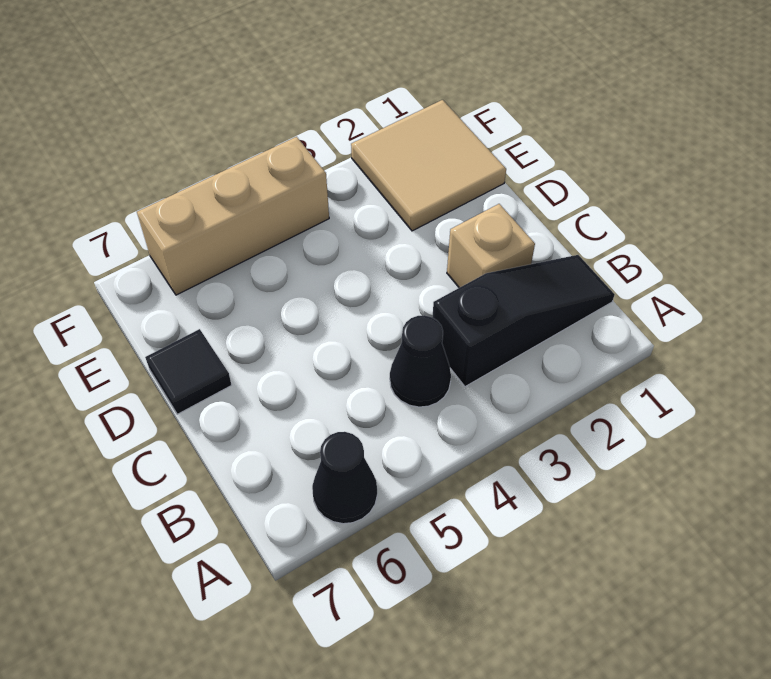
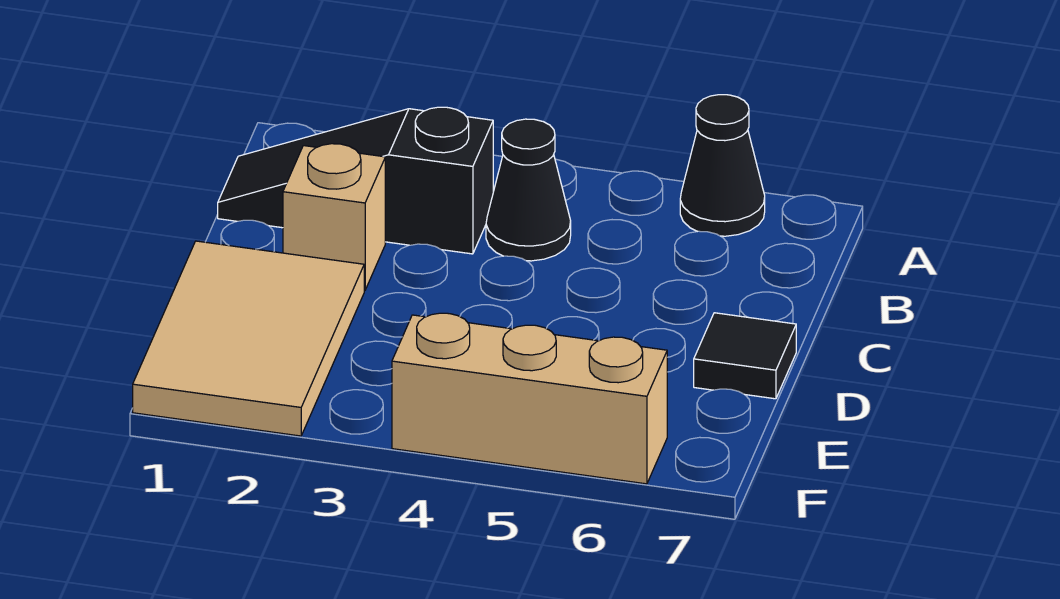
tan 2x2 tile [351,100,506,231] -> tan 2x3 tile [133,241,364,436]

